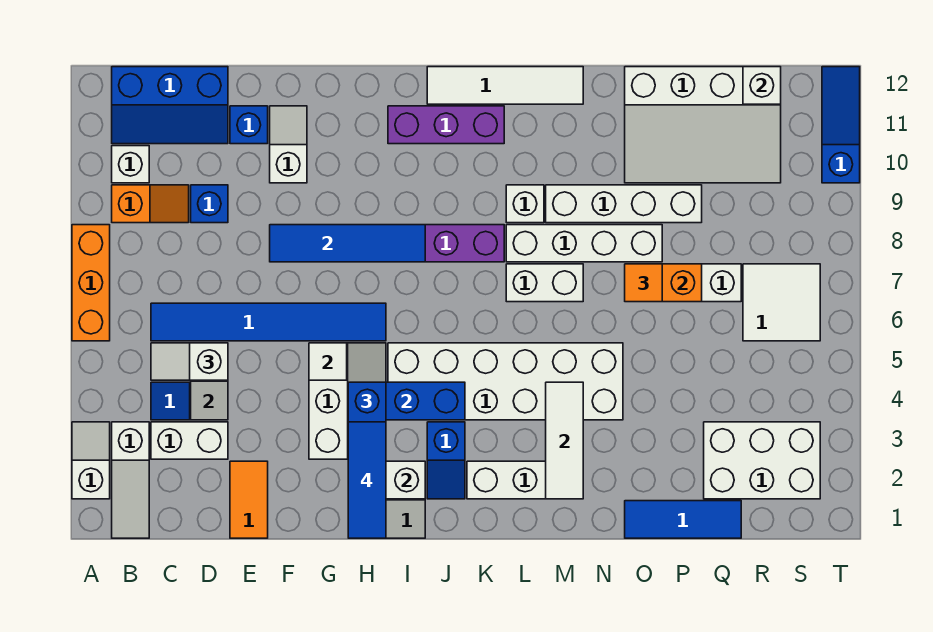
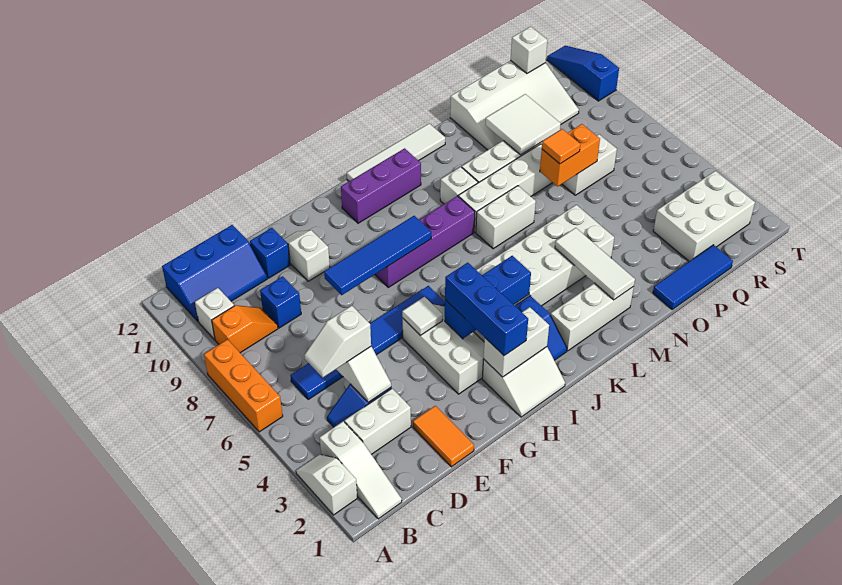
blue 1x3 tile [348,422,386,538] -> none
white 2x2 tile [743,264,820,341] -> white 2x2 tile moved to [486,94,561,155]

